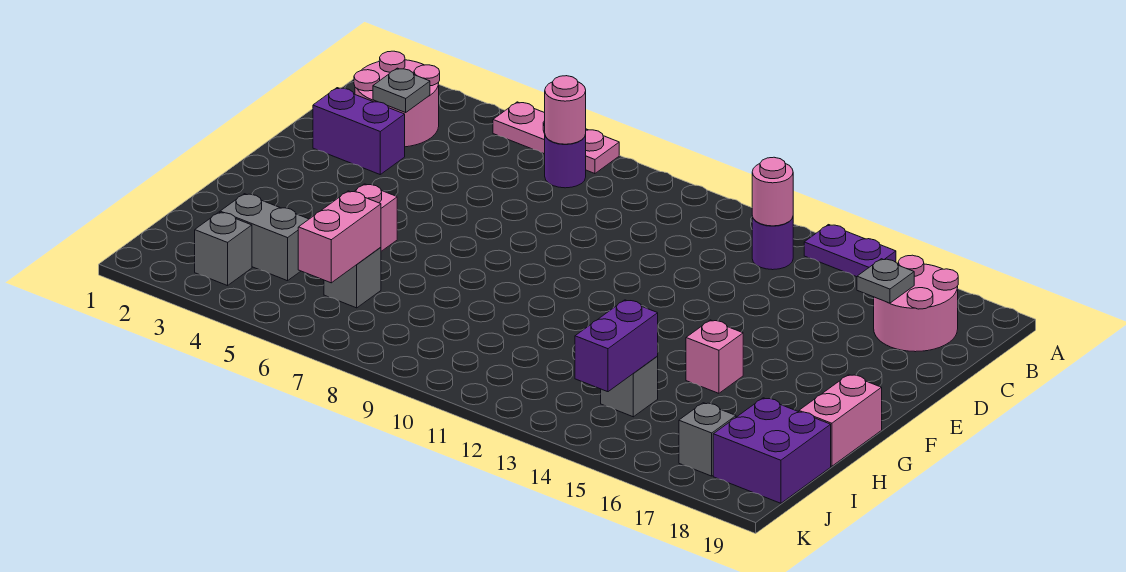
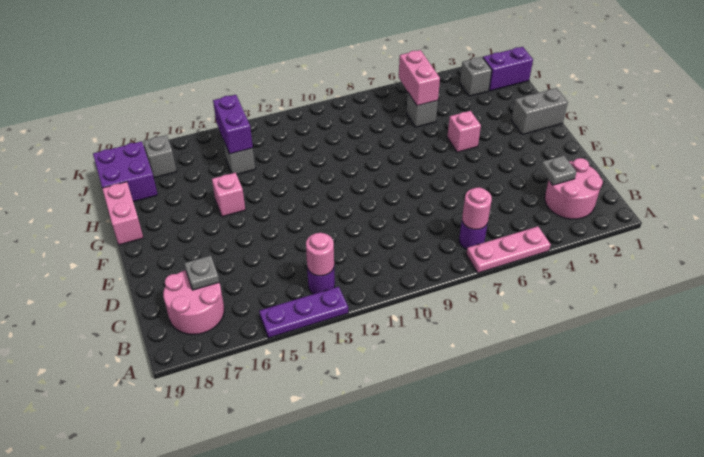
purple 1x2 plate [804,225,896,277] -> purple 1x3 plate [259,287,348,338]
purple 1x2 brick [313,88,405,174] -> purple 1x2 brick moved to [483,47,533,91]
grey 1x2 brick [220,194,309,281] -> grey 1x2 brick moved to [512,88,568,134]

